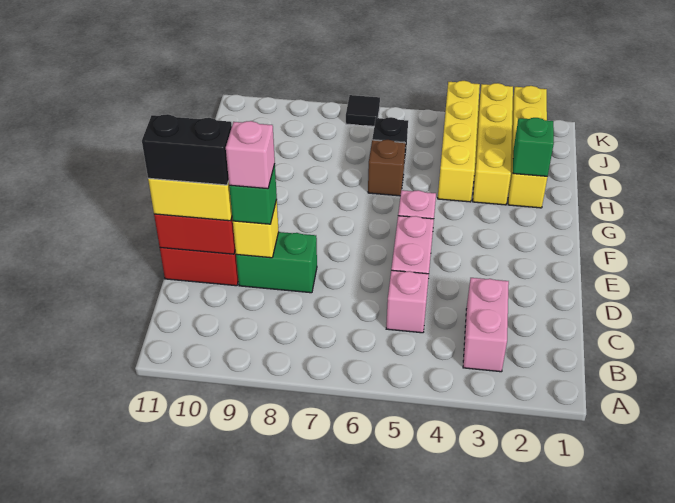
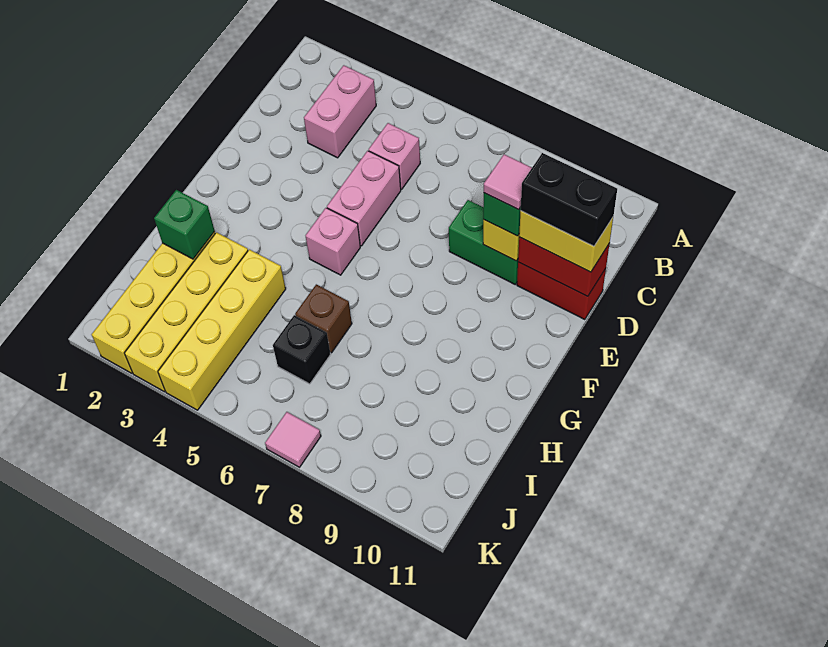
pink 1x1 brick [226,121,275,189] -> pink 1x1 tile [484,154,532,210]
black 1x1 tile [346,95,380,126] -> pink 1x1 tile [265,412,321,467]

